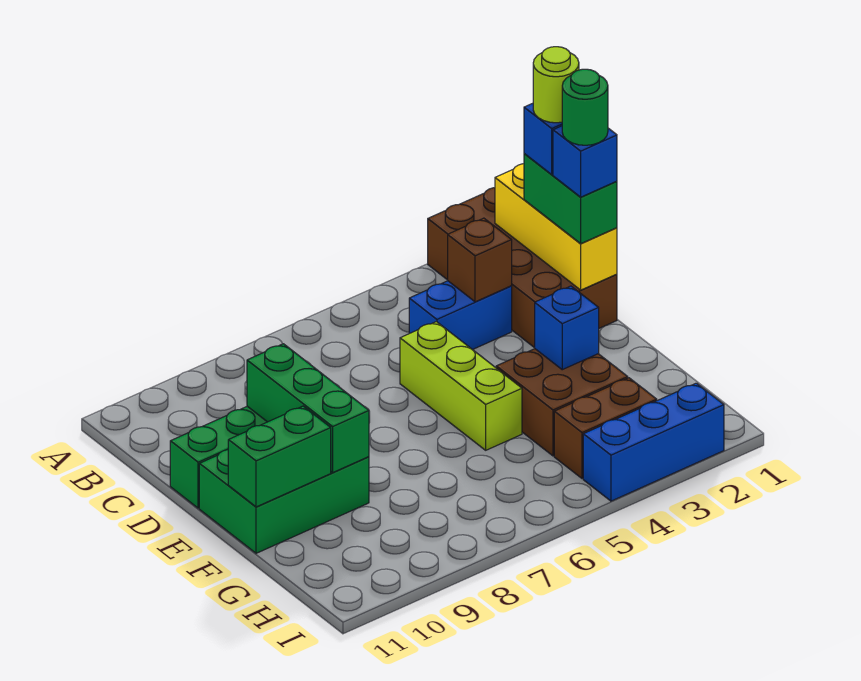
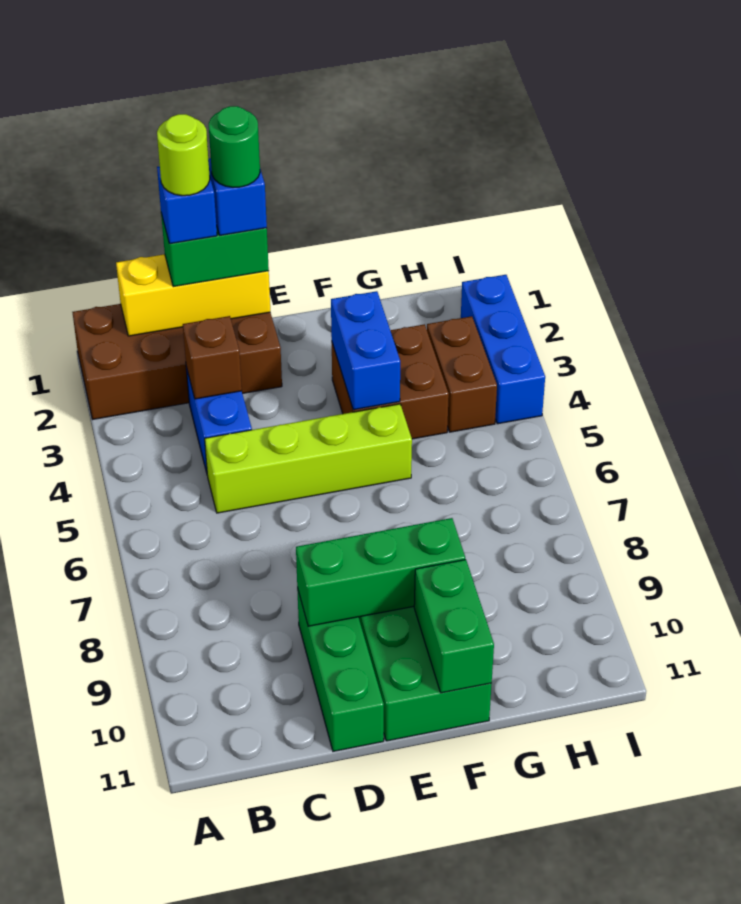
lime 1x3 brick [400,322,522,450] -> lime 1x4 brick [205,404,412,513]
blue 1x1 brick [535,286,599,370] -> blue 1x2 brick [331,291,400,410]

